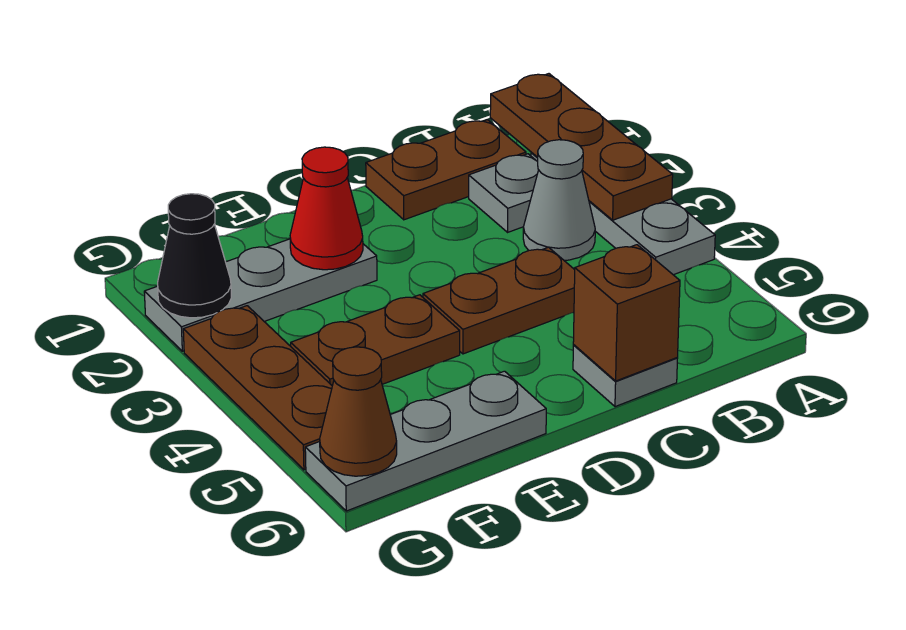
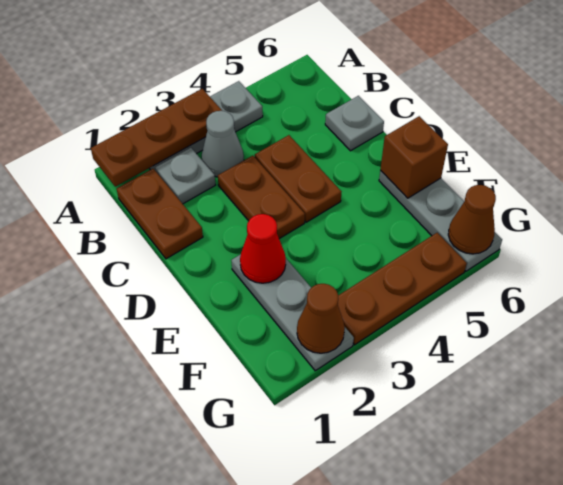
brown 1x1 brick [573,245,680,381] -> brown 1x1 brick moved to [380,116,448,198]
brown 1x2 plate [291,295,460,386] -> brown 1x2 plate moved to [218,156,305,239]
black 1x1 cone [158,194,231,318] -> brown 1x1 cone [297,284,345,353]

